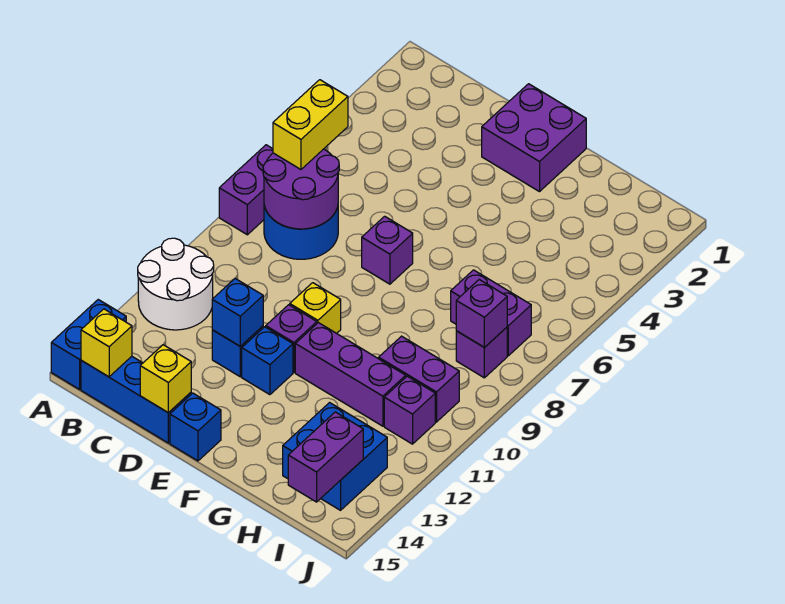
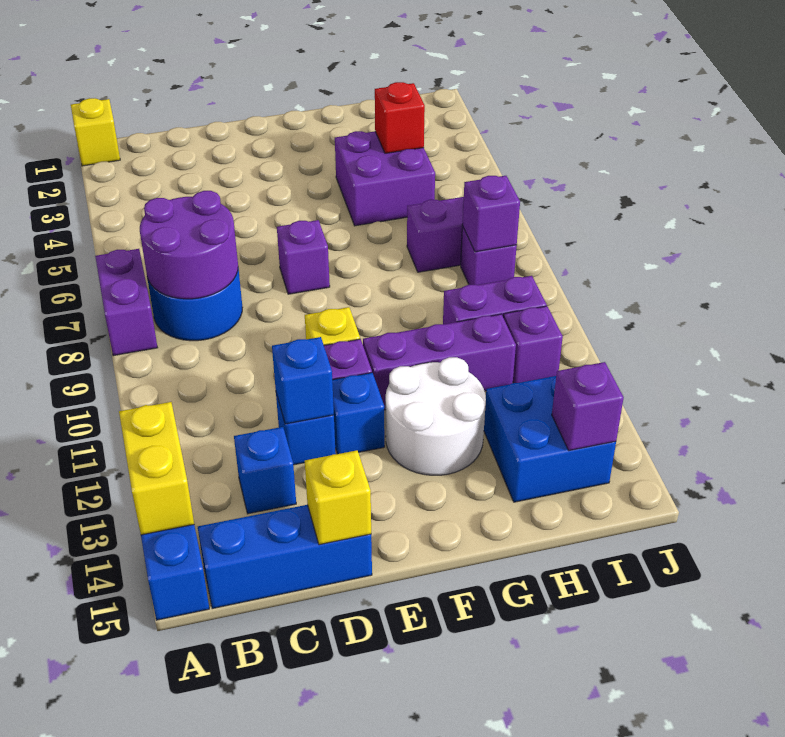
white 2x2 round brick [138,238,214,330] -> white 2x2 round brick moved to [386,357,486,475]
yellow 1x2 brick [273,80,348,169] -> yellow 1x2 brick moved to [119,402,194,535]
yellow 1x1 brick [81,309,132,377] -> yellow 1x1 brick moved to [71,98,120,166]
purple 2x2 brick [482,84,586,192] -> purple 2x2 brick moved to [335,131,435,226]
blue 1x1 brick [170,393,221,461] -> blue 1x1 brick moved to [234,427,296,514]
none -> red 1x1 brick [375,82,425,153]
purple 1x2 brick [288,412,363,502] -> purple 1x1 brick [552,362,624,451]

